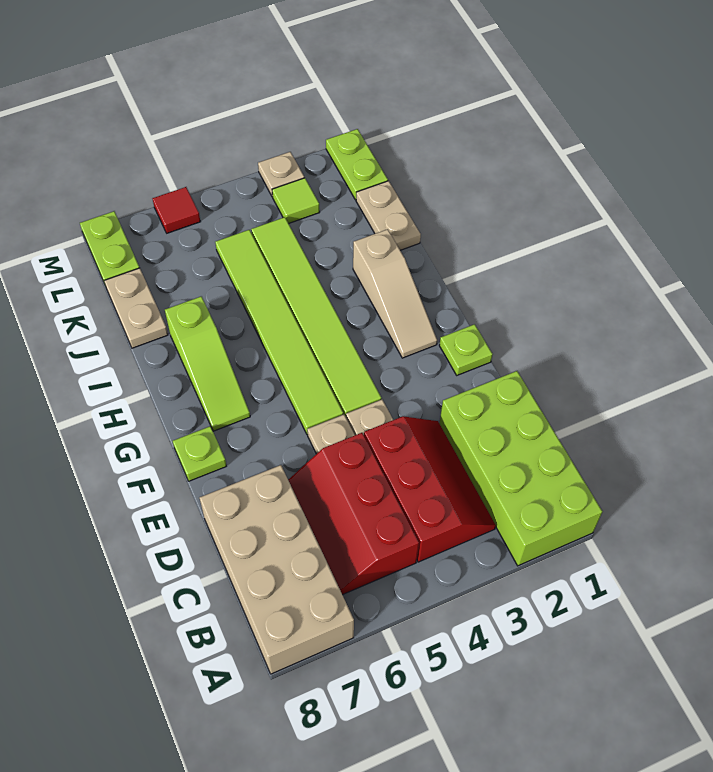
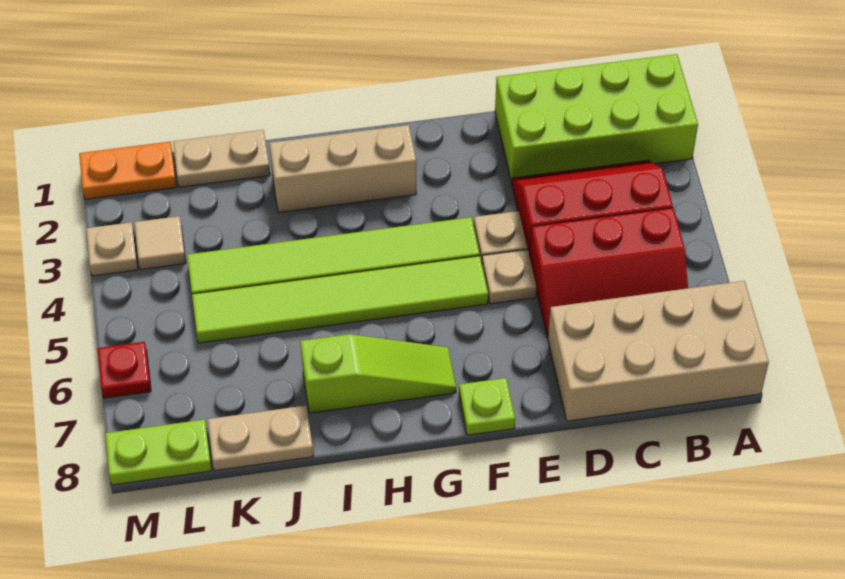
lime 1x1 plate [439,324,493,375] -> none
tan 1x3 slope [353,229,437,358] -> tan 1x3 brick [270,125,416,213]
lime 1x2 plate [326,129,388,200] -> orange 1x2 plate [79,142,177,199]
lime 1x1 tile [272,178,320,224] -> tan 1x1 tile [134,216,186,270]
red 1x1 tile [152,187,200,233] -> red 1x1 plate [97,342,151,398]

